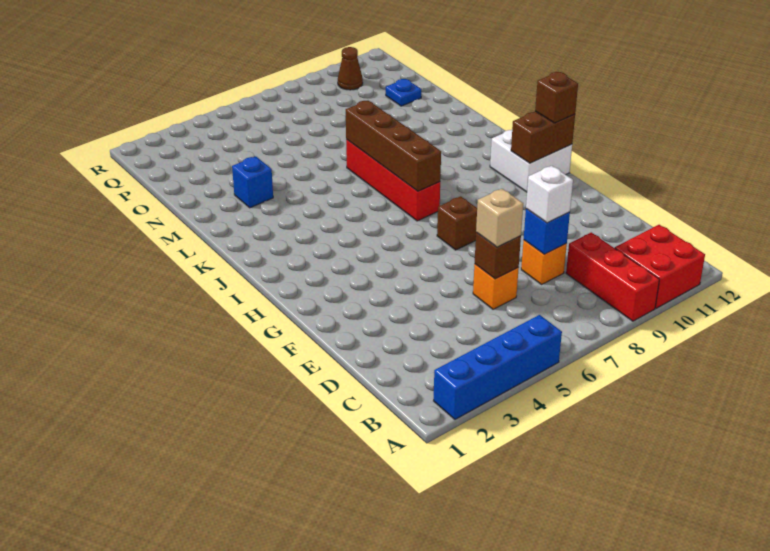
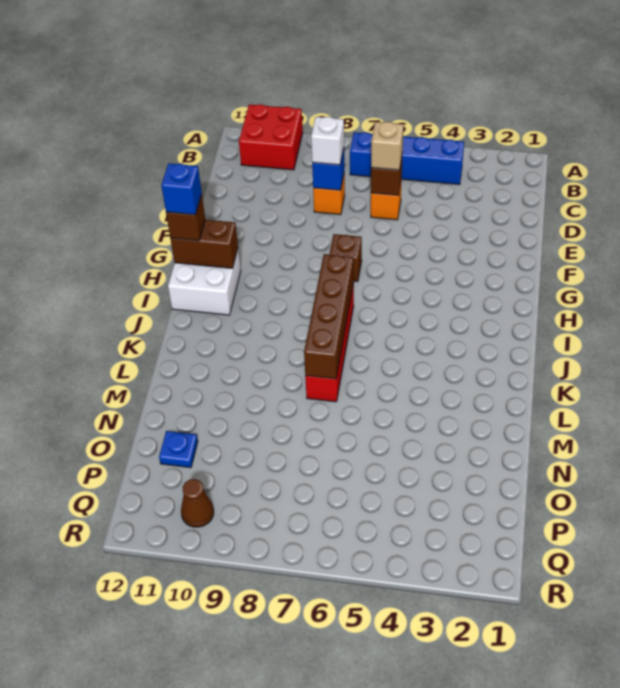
blue 1x4 brick [434,315,562,419] -> blue 1x4 brick moved to [350,132,464,185]
red 1x3 brick [566,233,660,321] -> none
blue 1x1 brick [232,156,273,208] -> blue 1x1 brick moved to [161,163,202,215]

